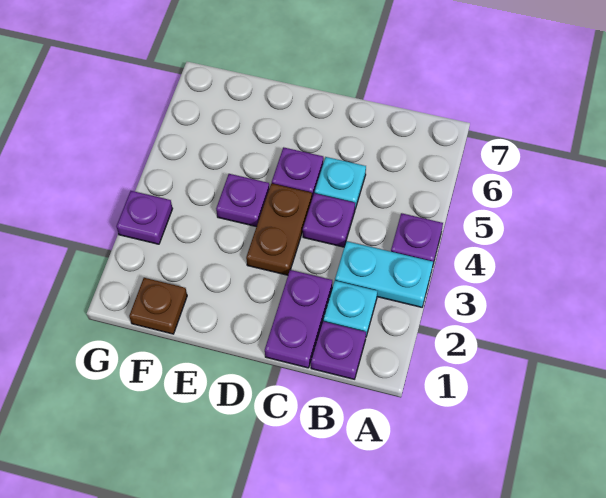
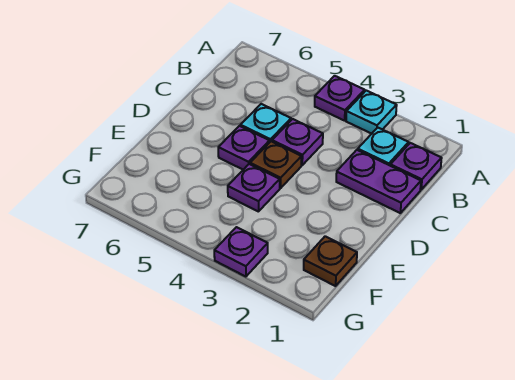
cyan 1x2 plate [335,241,433,307] -> cyan 1x1 plate [346,91,397,134]
brown 1x2 plate [246,183,312,275] -> brown 1x1 plate [250,141,302,188]

